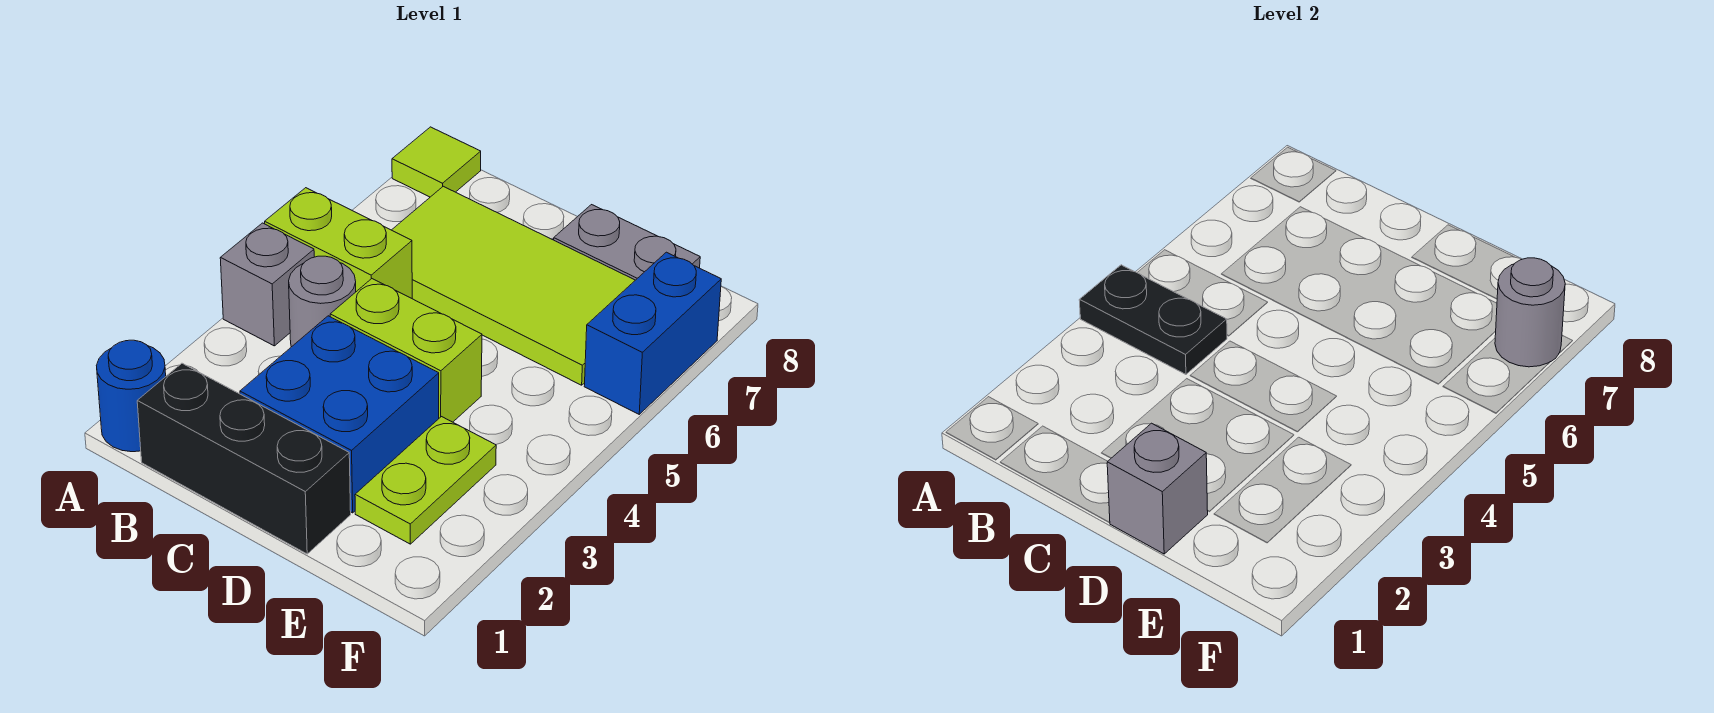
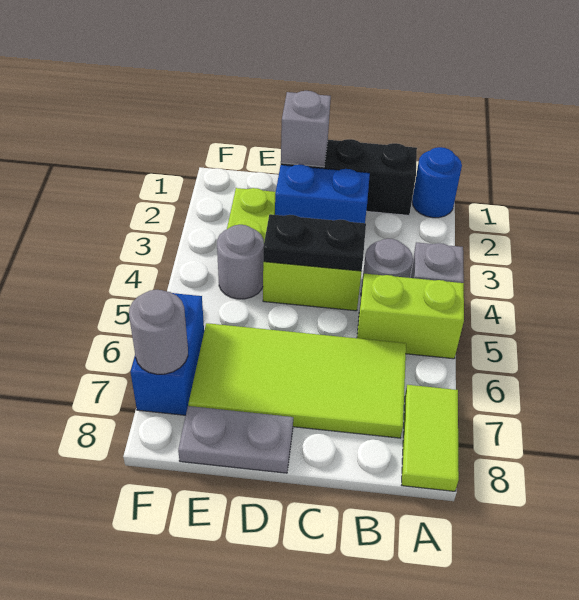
black 1x2 plate [1079,265,1227,374] -> black 1x2 plate moved to [263,214,366,271]
lime 1x1 tile [392,127,481,197] -> lime 1x2 tile [402,385,459,491]
blue 2x2 brick [240,316,439,513] -> blue 1x2 brick [275,165,370,223]
none -> grey 1x1 round brick [217,225,264,299]

